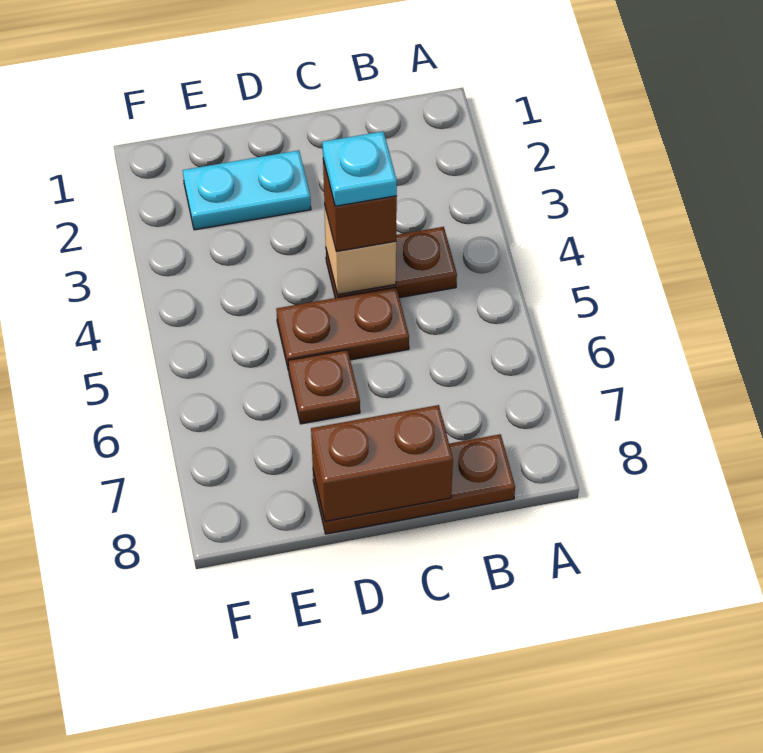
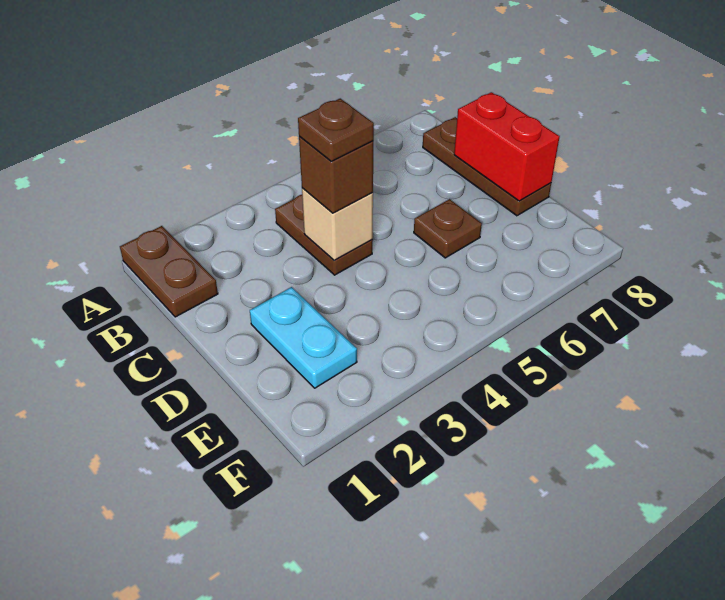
cyan 1x1 plate [322,131,397,206] -> brown 1x1 plate [298,98,374,161]
brown 1x2 plate [276,287,409,371] -> brown 1x2 plate moved to [120,226,218,317]
brown 1x2 brick [311,405,453,521] -> red 1x2 brick [454,92,560,201]

